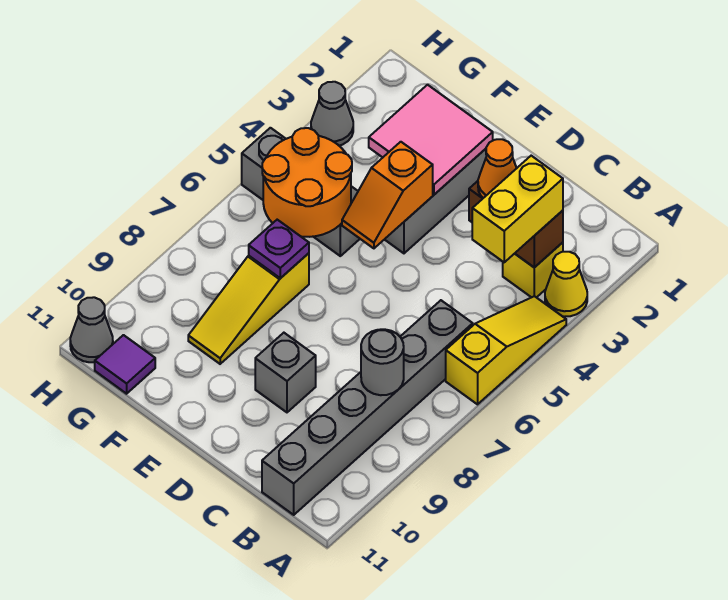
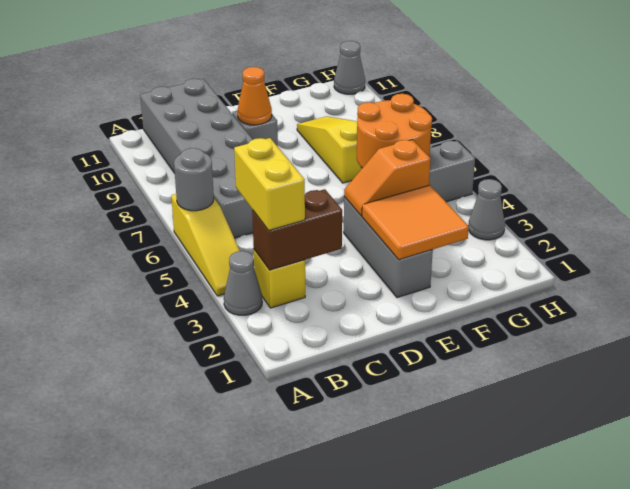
yellow 1x1 cone [545,252,587,317] -> grey 1x1 cone [224,251,262,315]
grey 1x6 brick [262,300,473,515] -> grey 2x6 brick [140,79,253,238]
grey 1x1 round brick [361,329,404,395] -> grey 1x1 round brick moved to [174,148,214,211]
orange 1x1 cone [478,139,517,198] -> orange 1x1 cone moved to [237,67,272,125]
pink 2x2 tile [369,85,493,194] -> orange 2x2 tile [362,185,469,260]
orange 1x2 slope [342,142,433,248] -> orange 1x2 slope turned to [344,140,431,216]
purple 1x1 plate [249,220,309,278] -> none
purple 1x1 tile [95,335,155,394] -> none

